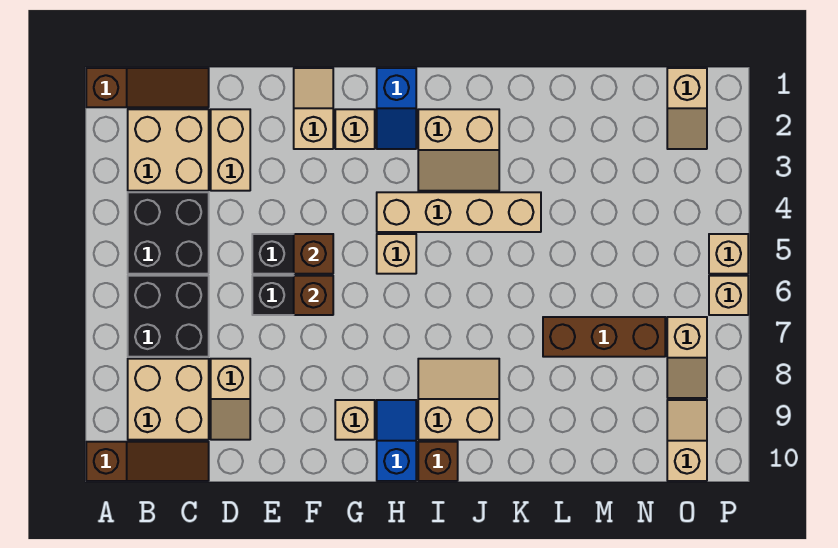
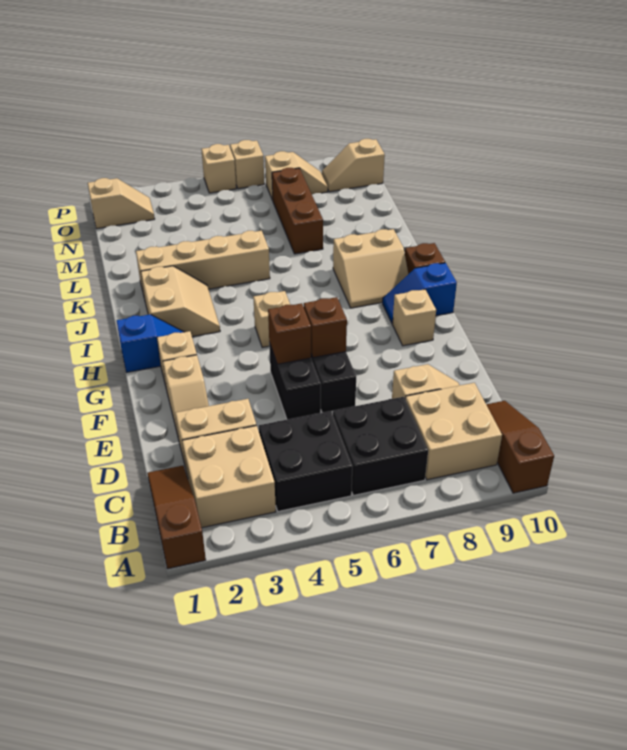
tan 1x2 slope [294,68,333,149] -> tan 1x2 slope turned to [163,355,209,439]
tan 1x4 brick [377,192,541,232] -> tan 1x4 brick turned to [136,231,270,299]
tan 2x2 slope [418,359,499,440] -> tan 2x2 slope turned to [333,229,408,308]

